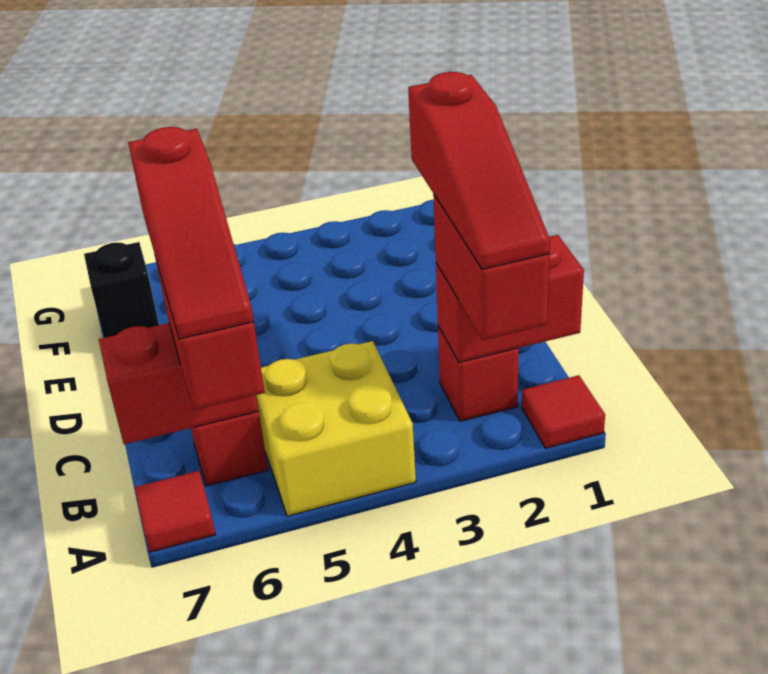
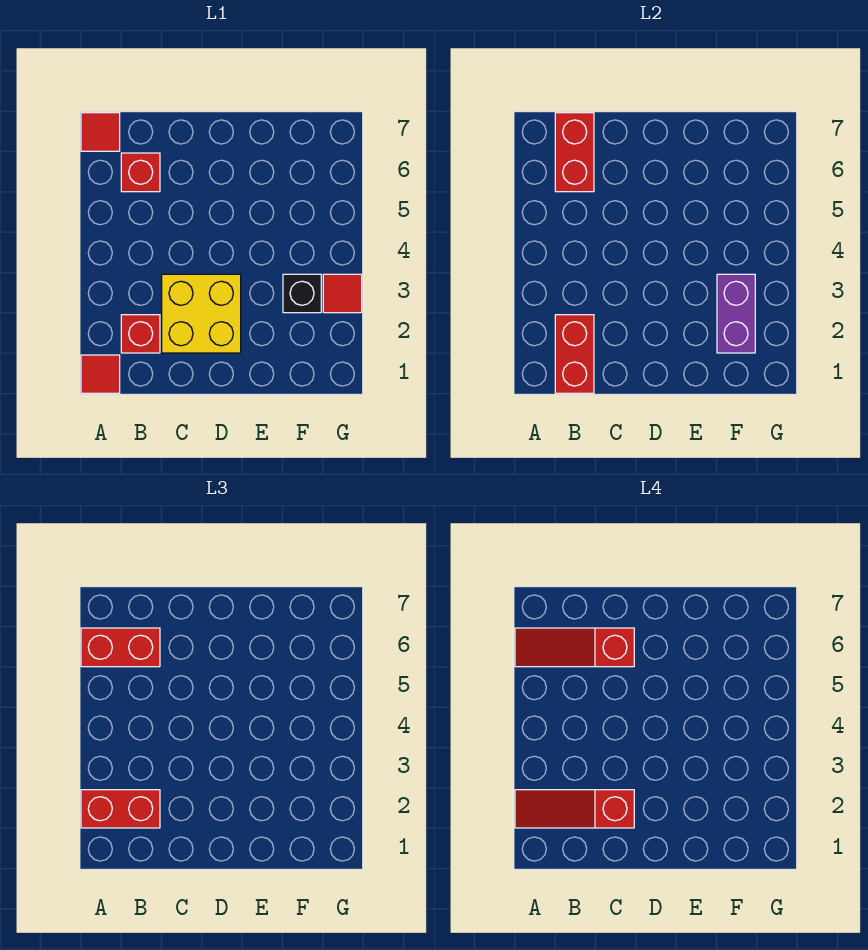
yellow 2x2 brick [256,341,416,516] -> yellow 2x2 brick moved to [162,274,241,353]
none -> purple 1x2 brick [717,274,755,353]
black 1x1 brick [84,242,159,338] -> black 1x1 brick moved to [283,274,321,313]
none -> red 1x1 tile [323,274,362,313]

